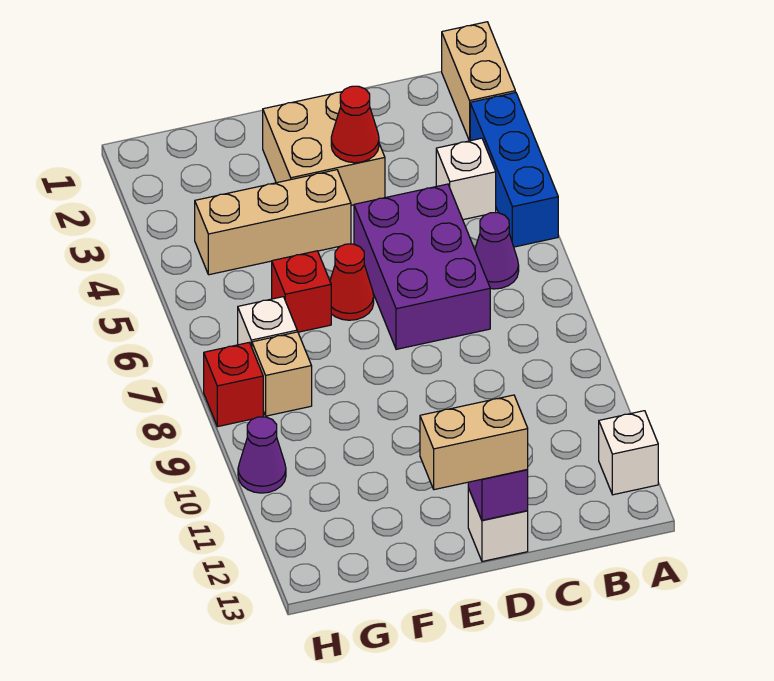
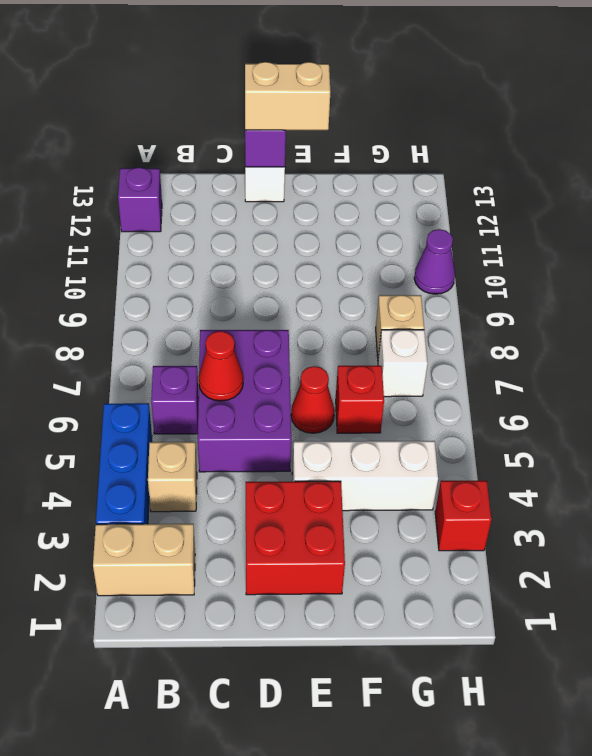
tan 1x2 brick [442,22,515,141] -> tan 1x2 brick turned to [93,524,195,596]
white 1x1 brick [599,411,658,495] -> purple 1x1 brick [118,167,162,232]
white 1x1 brick [436,138,496,220] -> tan 1x1 brick [148,442,197,512]
purple 1x1 cone [475,213,519,289] -> purple 1x1 brick [151,366,199,434]
tan 2x2 brick [263,92,385,205] -> red 2x2 brick [246,481,345,595]
red 1x1 cone [331,86,379,163] -> red 1x1 cone moved to [199,331,243,401]
tan 1x3 brick [195,170,351,275] -> white 1x3 brick [292,441,438,511]
red 1x1 brick [204,343,263,427] -> red 1x1 brick moved to [435,481,491,551]

